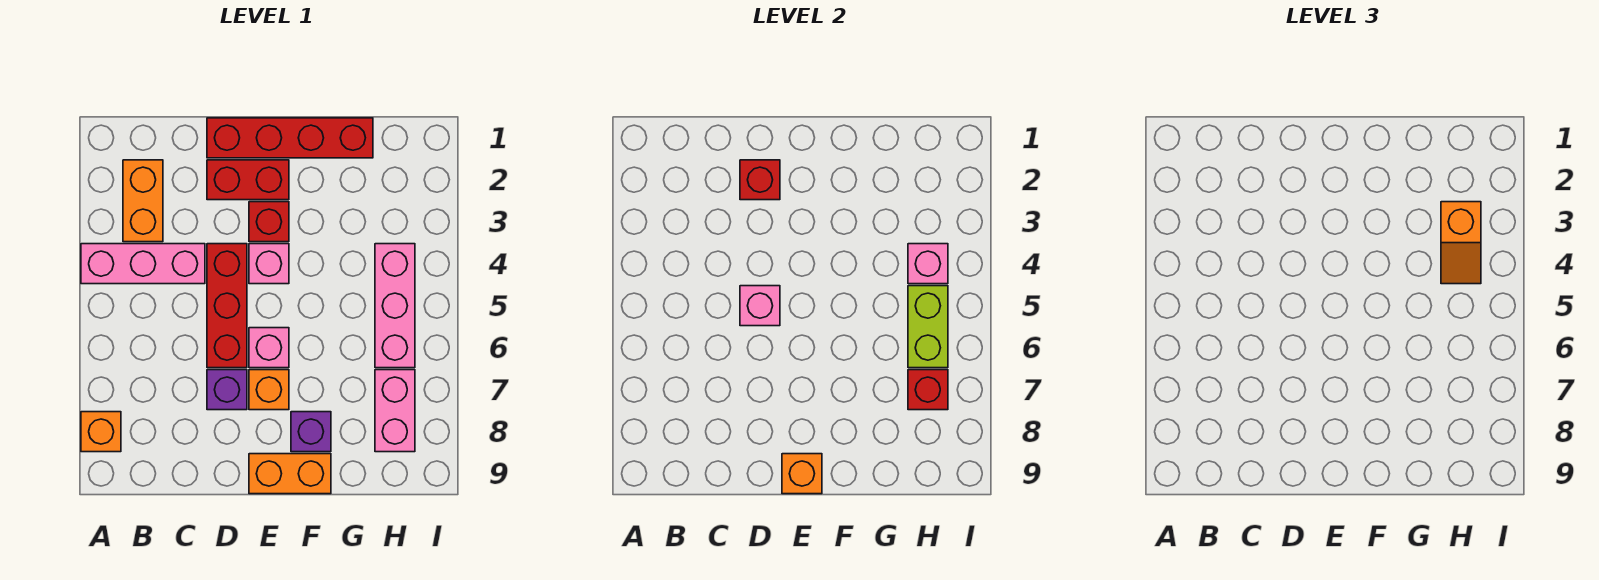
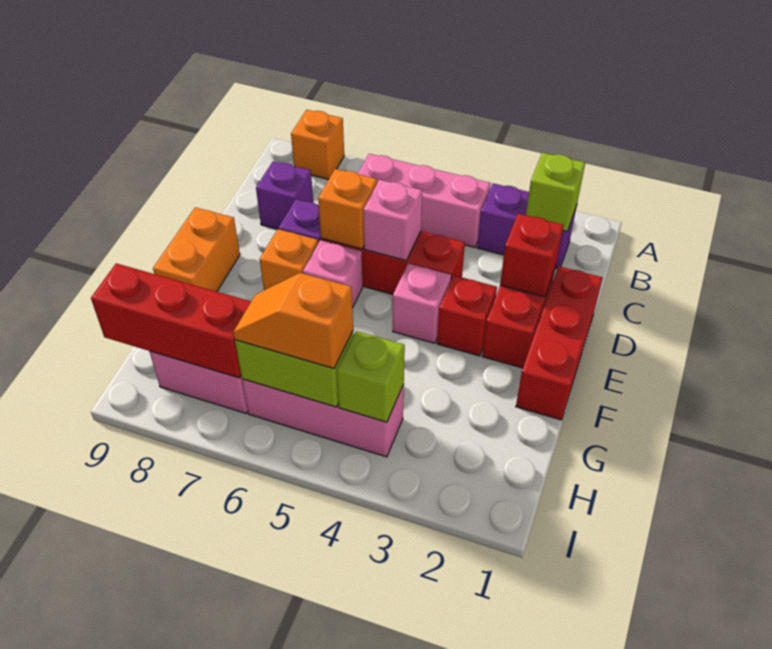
pink 1x3 brick [81,244,205,284] -> pink 1x3 brick turned to [358,154,491,247]
orange 1x2 brick [123,160,163,242] -> purple 1x2 brick [477,183,577,268]
none -> lime 1x1 brick [526,153,585,232]
red 1x4 brick [207,118,373,158] -> red 1x3 brick [516,266,602,420]
orange 1x1 brick [782,454,822,494] -> orange 1x1 brick moved to [318,169,377,249]
purple 1x1 brick [291,412,331,452] -> purple 1x1 brick moved to [256,161,313,229]
orange 1x2 slope [1441,202,1481,284] -> orange 1x2 slope moved to [233,273,353,368]
pink 1x1 brick [908,244,948,284] -> lime 1x1 brick [337,331,405,422]
red 1x1 brick [908,370,948,410] -> red 1x3 brick [91,263,251,378]

